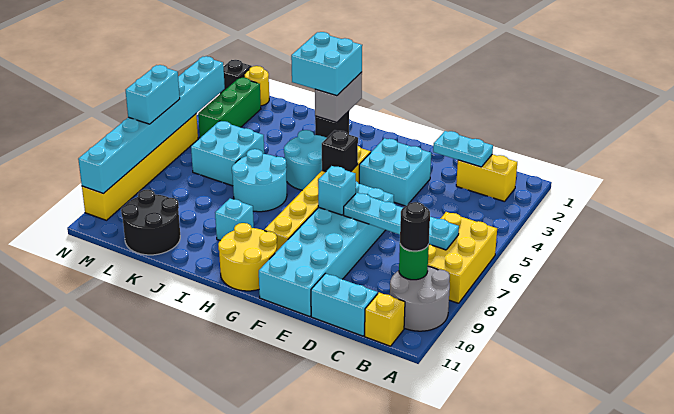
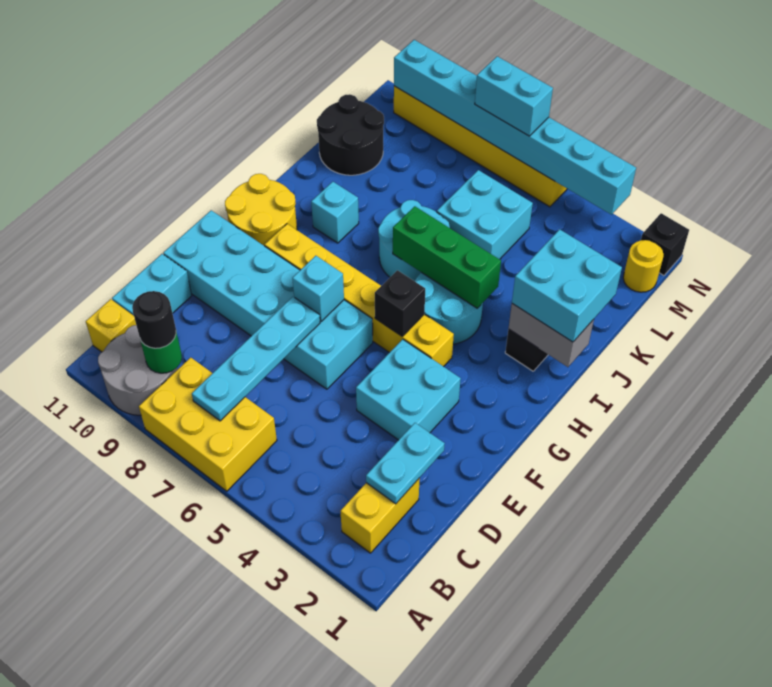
green 1x3 brick [198,78,261,138] -> green 1x3 brick moved to [393,206,501,308]

